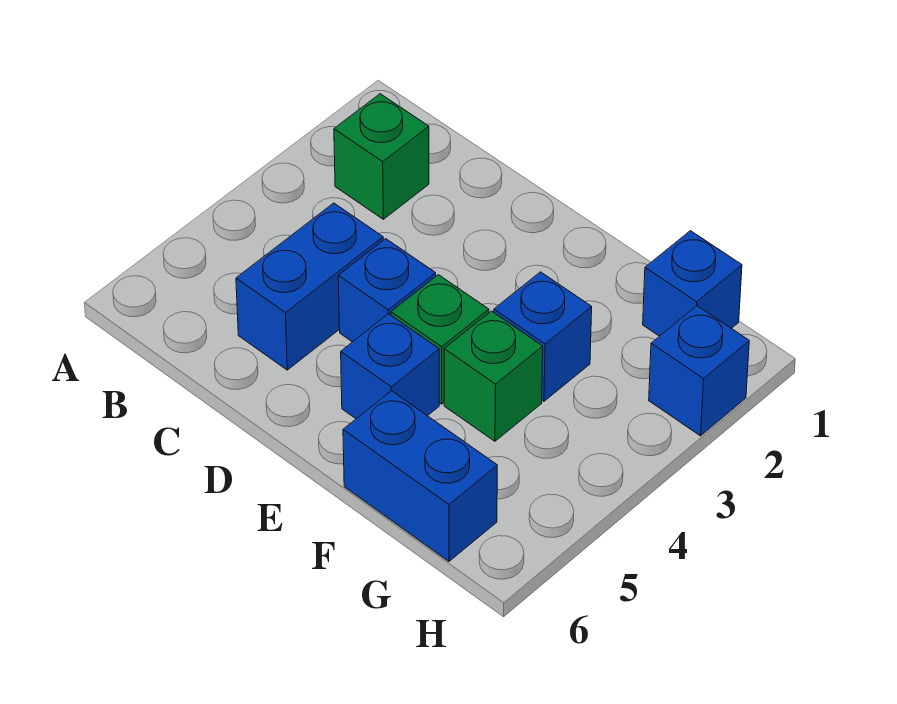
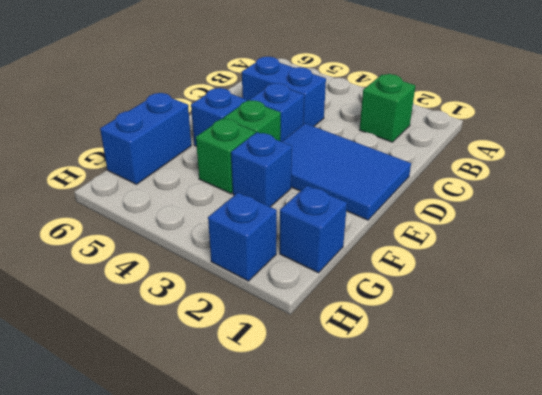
none -> blue 2x3 tile [282,123,411,220]

